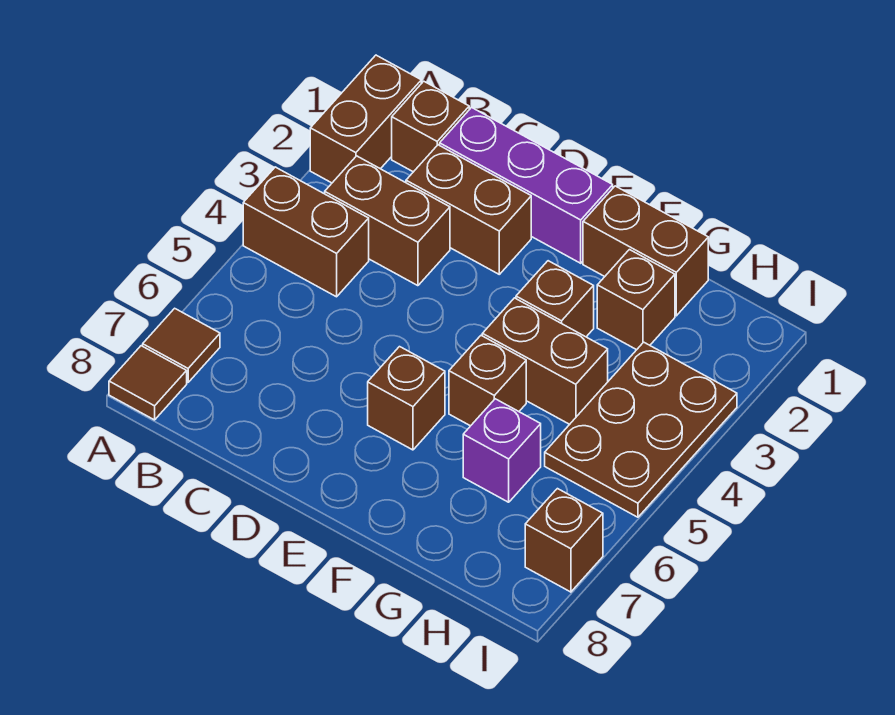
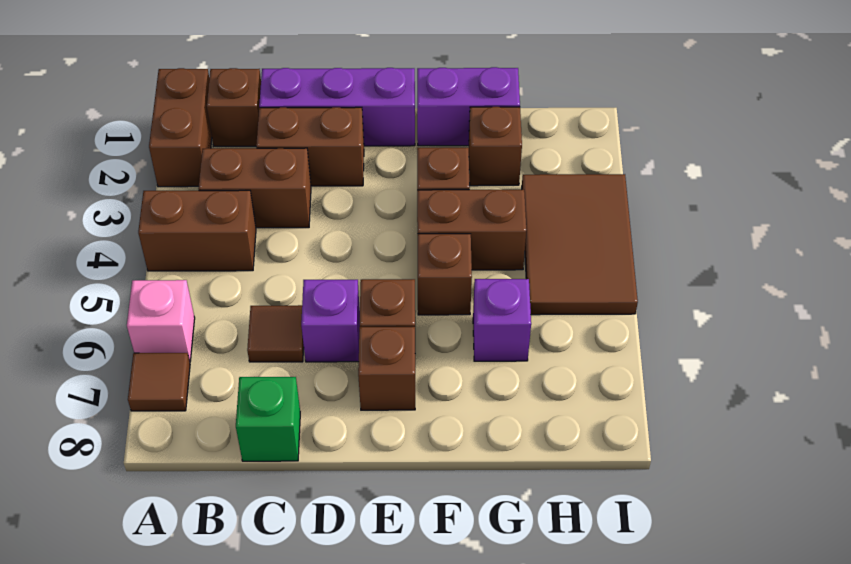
none -> pink 1x1 brick [127,280,195,362]
brown 1x1 tile [109,346,187,420] -> brown 1x1 tile moved to [247,305,304,362]
none -> green 1x1 brick [236,377,300,461]
none -> purple 1x1 brick [301,280,360,362]
brown 1x2 brick [583,186,708,316] -> purple 1x2 brick [417,67,520,146]
brown 2x3 plate [545,342,737,517] -> brown 2x3 tile [522,174,638,315]
brown 1x1 brick [525,489,603,592] -> brown 1x1 brick moved to [358,327,415,410]

